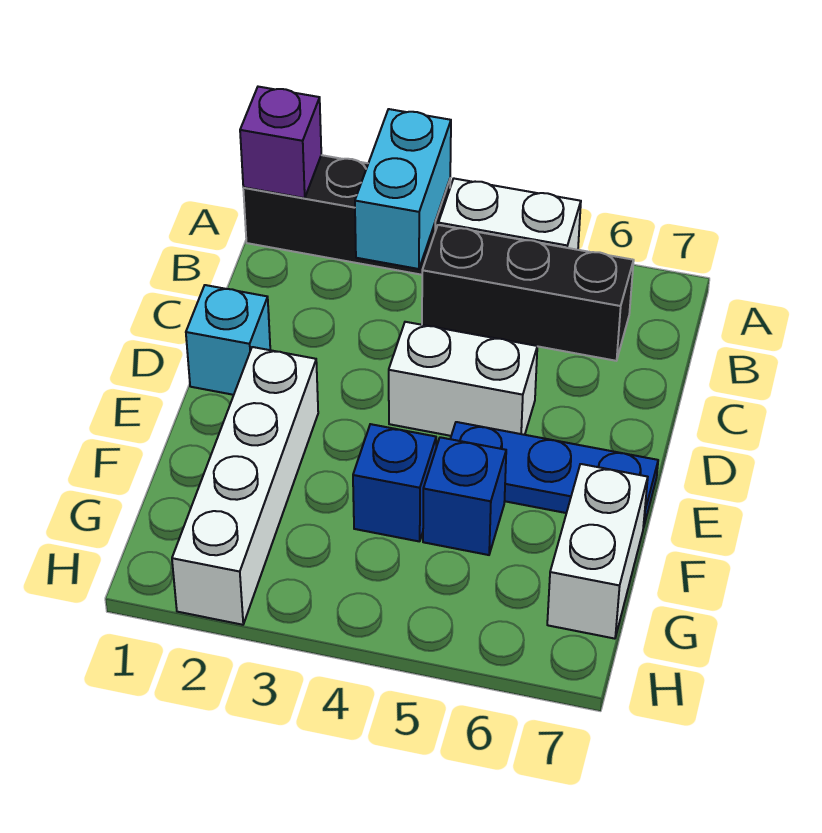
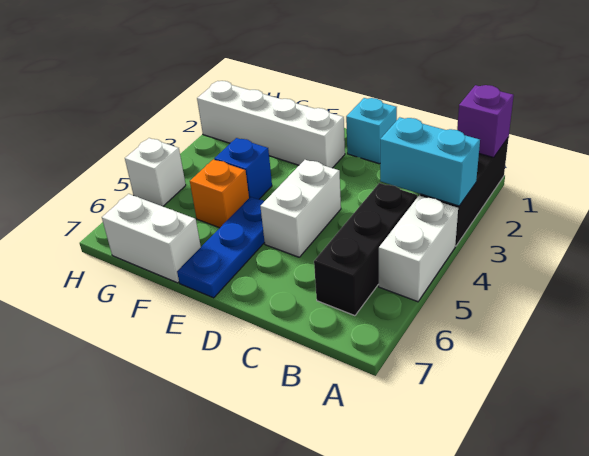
blue 1x1 brick [423,437,506,555] -> orange 1x1 brick [190,159,249,228]
none -> white 1x1 brick [125,138,186,206]

